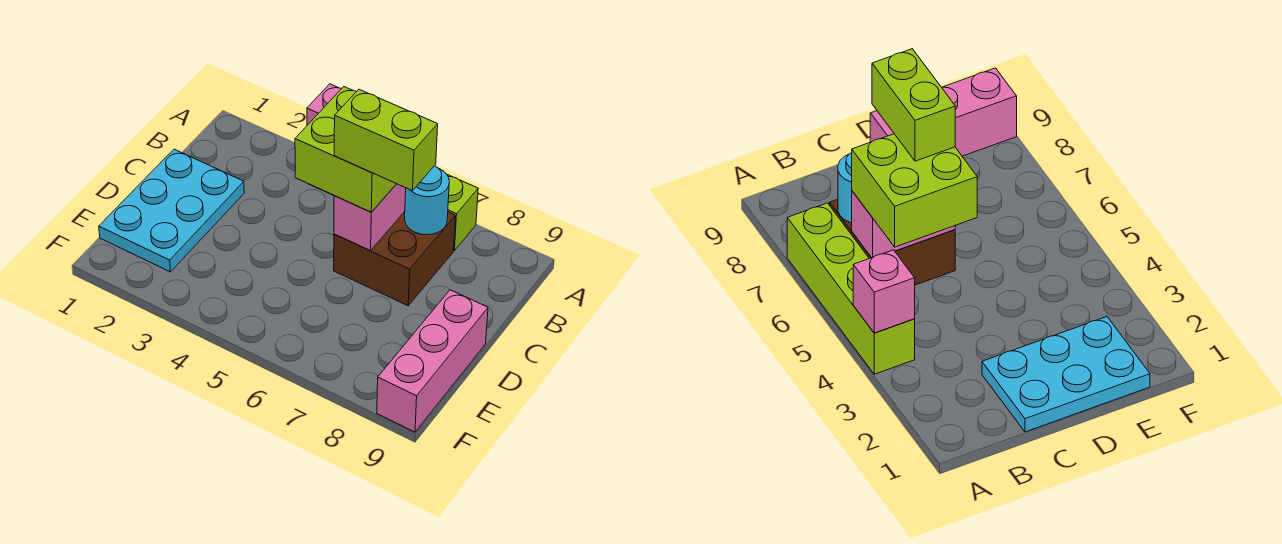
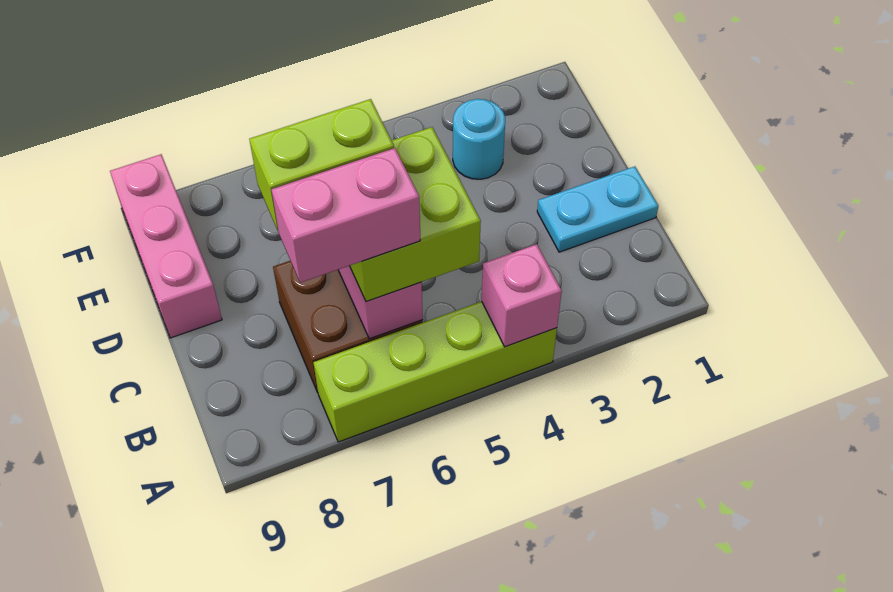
none -> pink 1x2 brick [271,148,420,283]
cyan 1x1 round brick [405,166,449,235] -> cyan 1x1 round brick moved to [453,99,505,179]
cyan 2x3 plate [99,149,244,272] -> cyan 1x2 plate [537,166,658,252]

